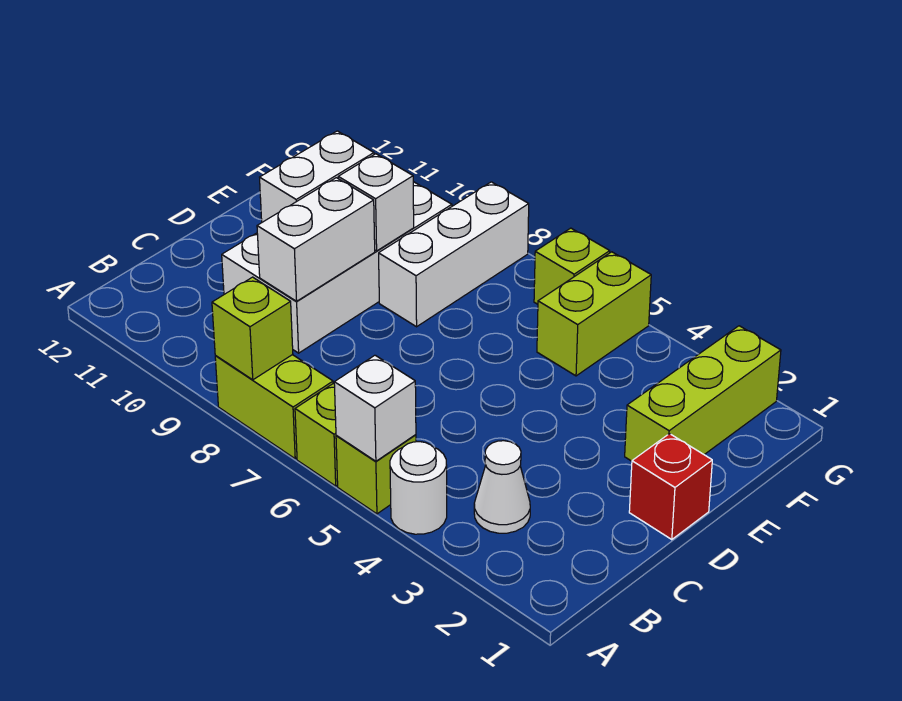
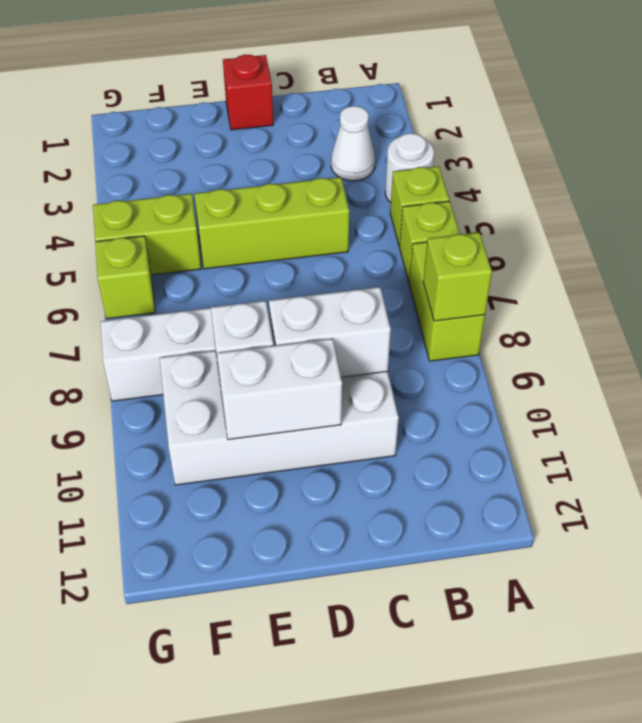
white 1x1 brick [334,355,416,461] -> none
lime 1x3 brick [625,326,781,461] -> lime 1x3 brick moved to [194,177,349,269]

